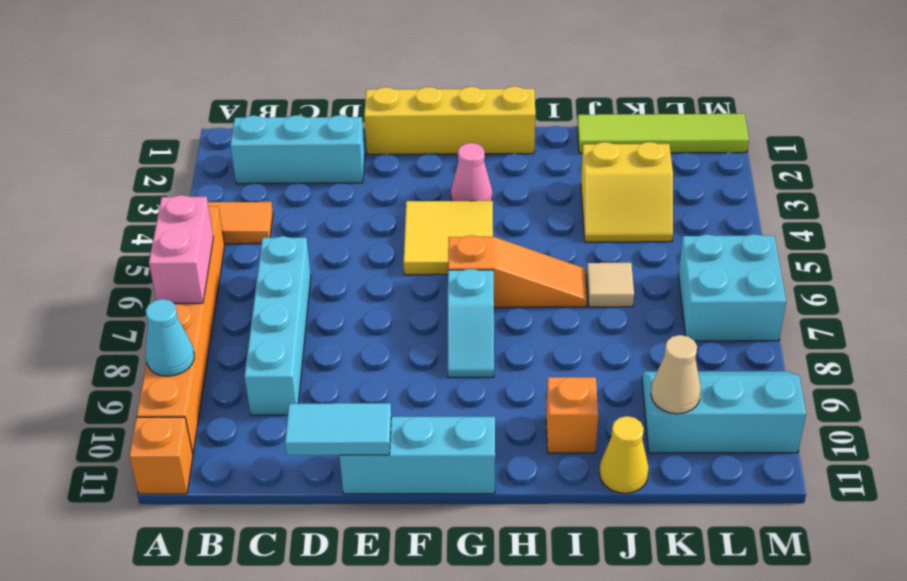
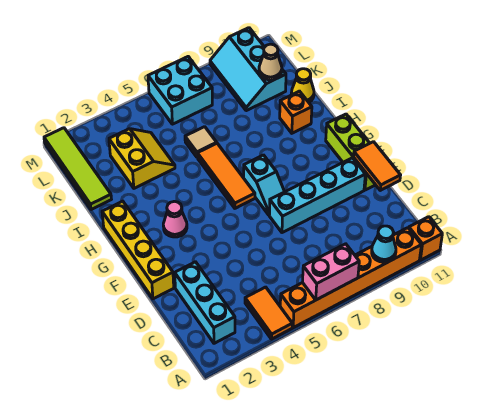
cyan 1x4 brick [244,236,311,415] -> cyan 1x4 brick moved to [269,158,365,233]
cyan 1x2 tile [285,403,391,455] -> orange 1x2 tile [354,142,401,190]
cyan 1x3 brick [339,417,495,494] -> lime 1x3 brick [326,114,375,190]
yellow 2x2 tile [403,201,493,275] -> none
orange 1x3 slope [448,235,587,307] -> orange 1x3 tile [197,143,255,208]
cyan 1x2 slope [448,269,494,377] -> cyan 1x2 slope turned to [244,155,284,215]

